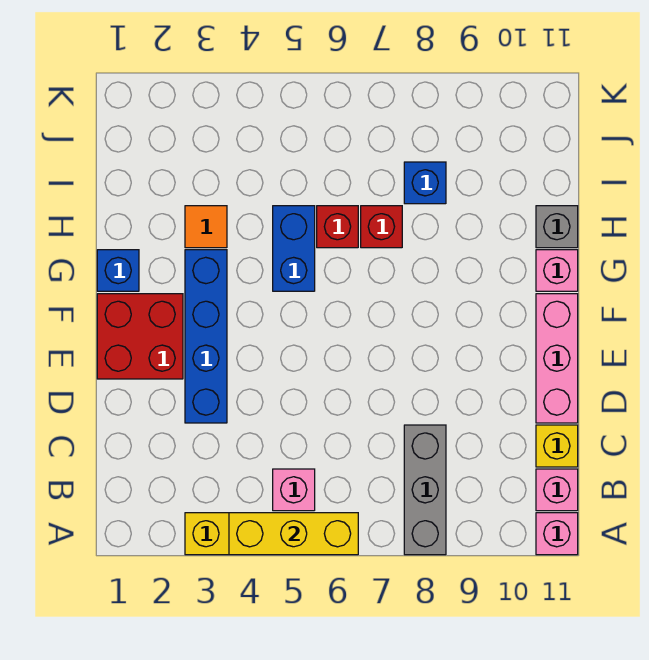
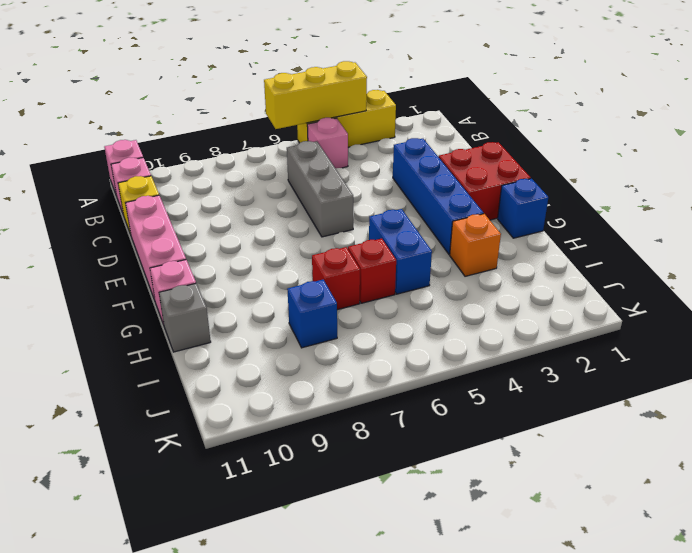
grey 1x3 brick [404,425,446,555] -> grey 1x3 brick moved to [287,141,353,237]
orange 1x1 tile [185,206,227,248] -> orange 1x1 brick [450,214,501,276]

